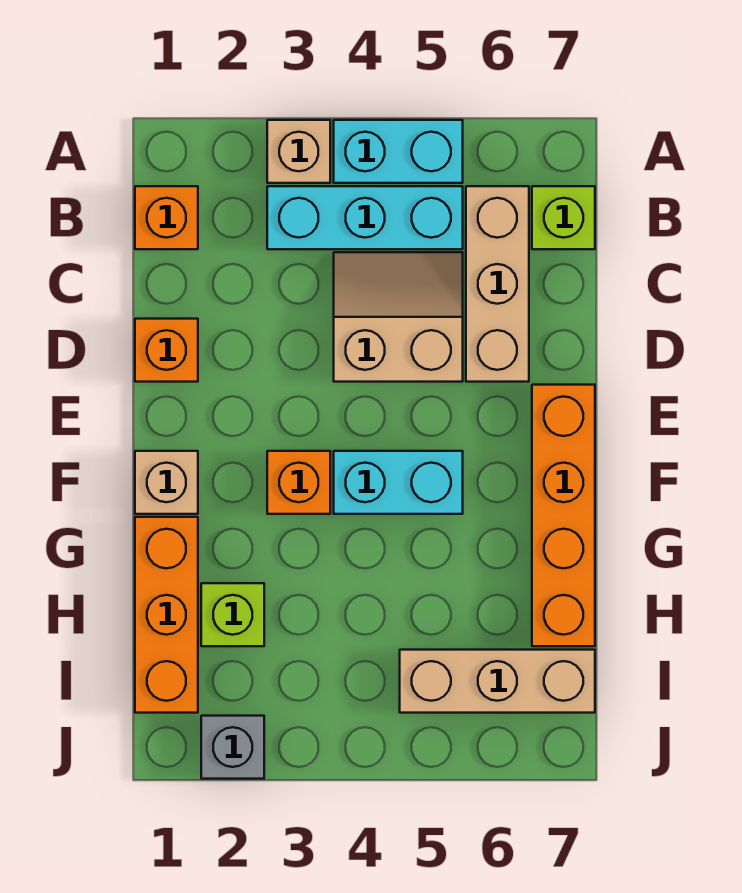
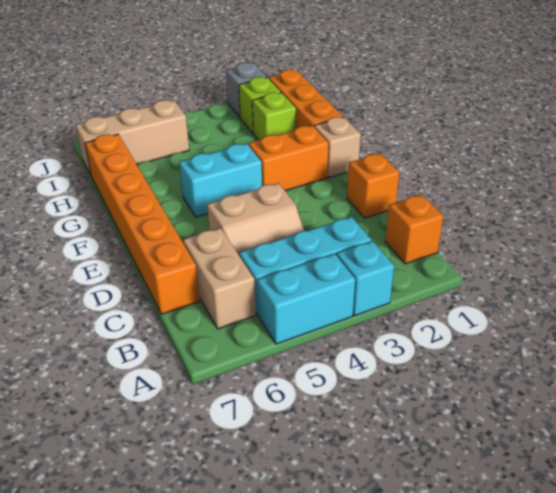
tan 1x1 brick [267,120,330,183] -> cyan 1x1 brick [337,241,394,316]
tan 1x3 brick [466,186,529,382] -> tan 1x2 brick [183,228,256,329]
lime 1x1 brick [532,186,595,249] -> lime 1x1 brick moved to [239,77,281,133]
orange 1x4 brick [532,385,595,646] -> orange 1x6 brick [85,134,200,314]
orange 1x1 brick [267,451,330,514] -> orange 1x2 brick [249,126,329,191]

